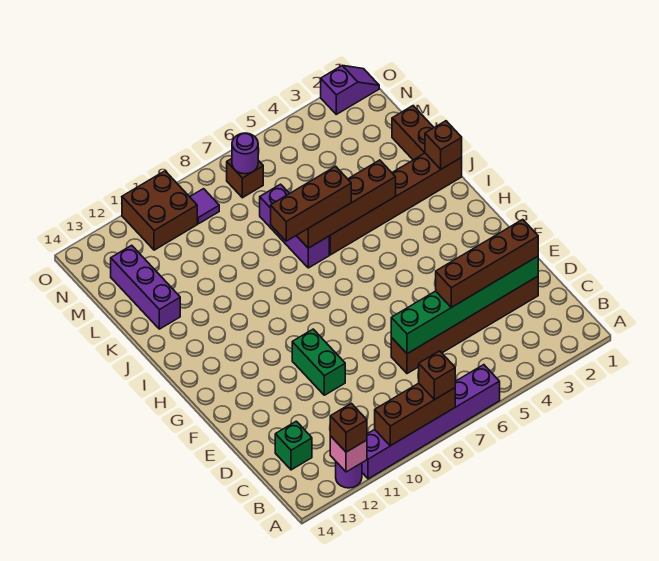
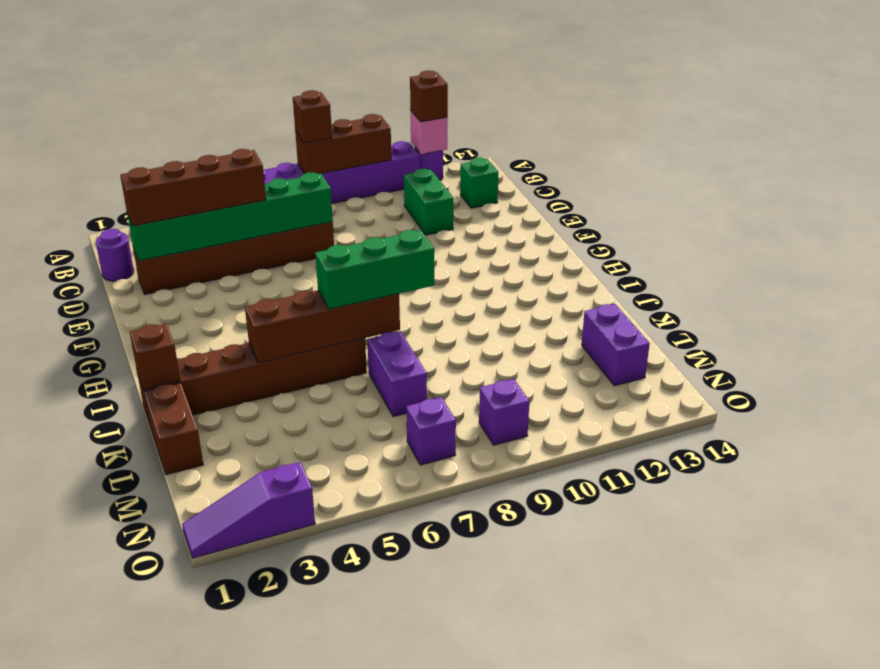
green 1x2 brick [292,329,345,395] -> green 1x2 brick moved to [404,168,453,235]
brown 1x3 brick [271,166,351,241] -> green 1x3 brick [315,230,434,309]
purple 1x3 brick [260,184,329,268] -> purple 1x2 brick [367,331,427,417]
purple 1x3 brick [111,245,180,329] -> purple 1x2 brick [582,304,650,386]
brown 1x1 brick [227,159,263,198] -> purple 1x1 brick [406,397,456,465]
purple 1x1 round brick [232,133,258,174] -> purple 1x1 round brick moved to [96,229,134,281]
purple 1x1 tile [190,189,219,224] -> purple 1x1 brick [479,379,529,445]
brown 2x2 brick [122,171,197,250] -> none
purple 1x2 slope [321,66,379,114] -> purple 1x3 slope [182,462,315,558]

